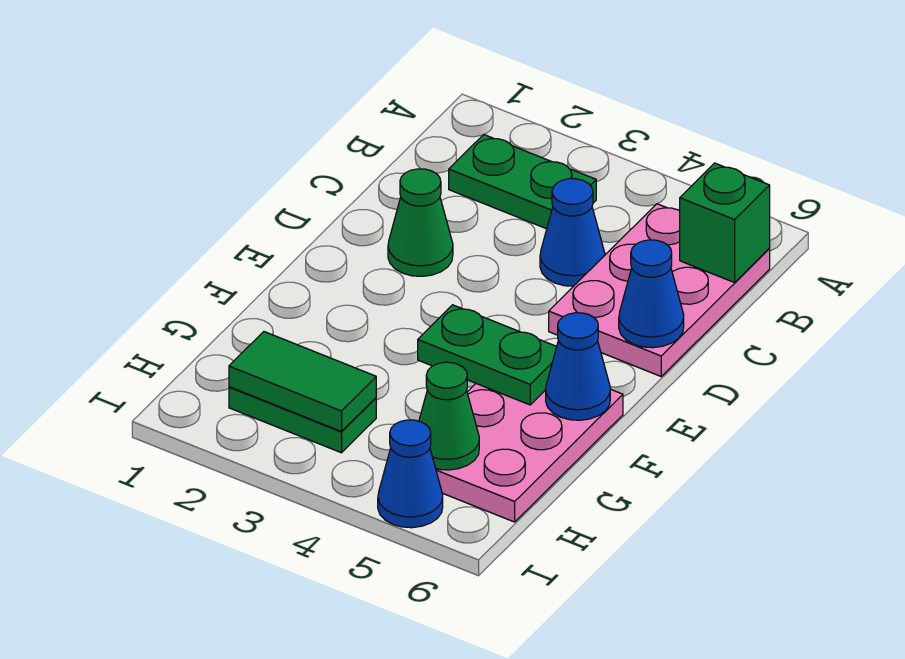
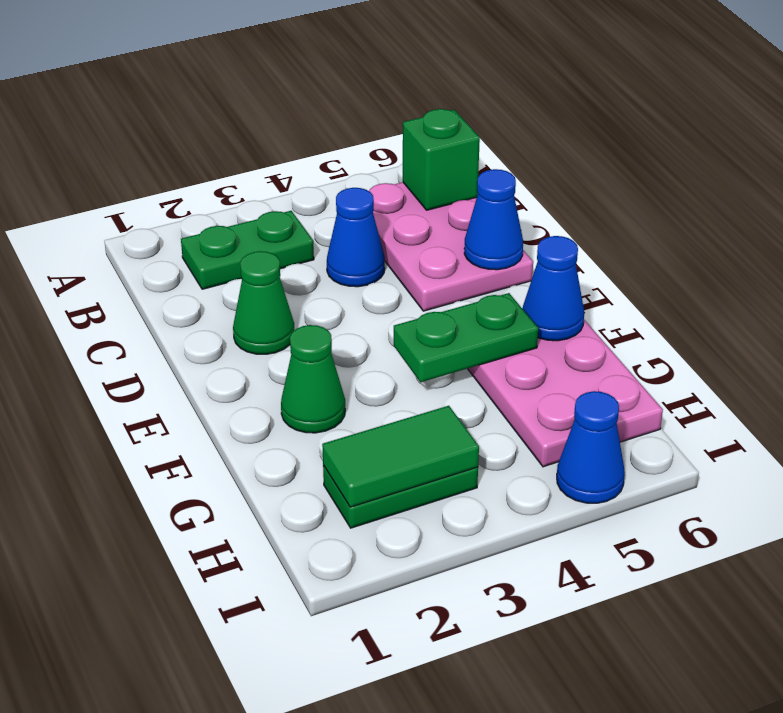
green 1x1 cone [419,362,479,470] -> green 1x1 cone moved to [281,325,345,433]

